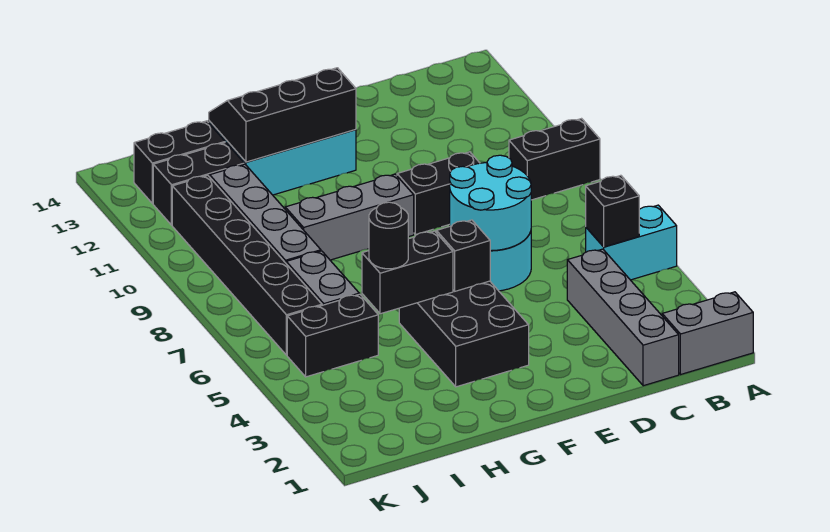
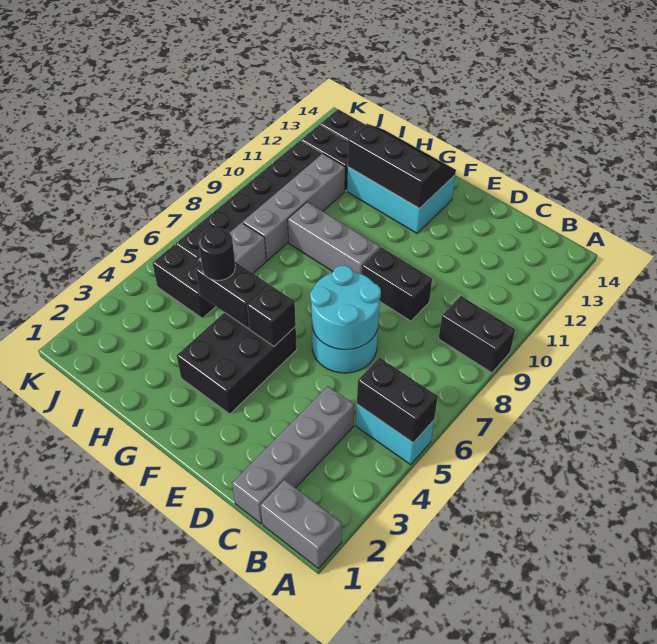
black 1x1 brick [586,175,639,247] -> black 1x2 brick [357,358,438,443]

